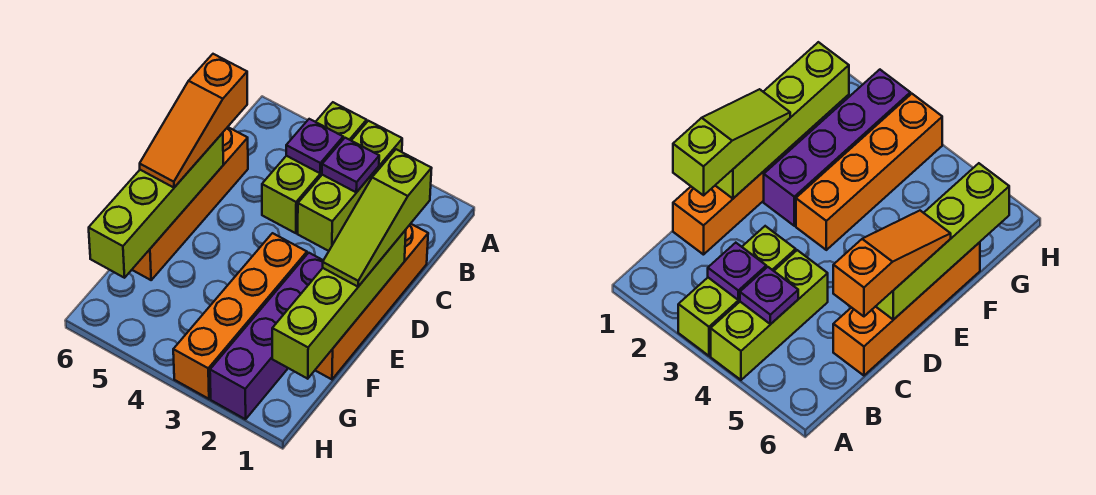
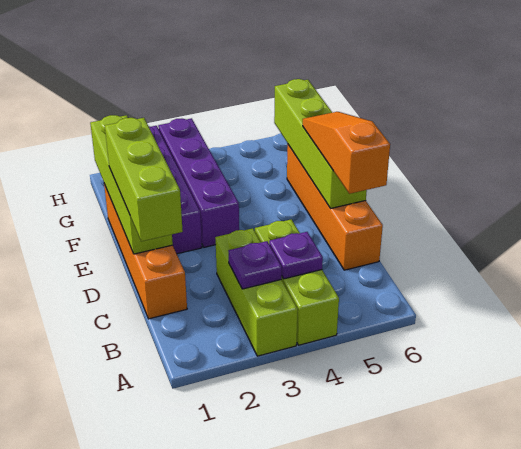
lime 1x3 slope [323,149,432,287] -> lime 1x3 brick [105,118,183,241]
orange 1x4 brick [173,233,307,399] -> purple 1x4 brick [158,118,239,247]

